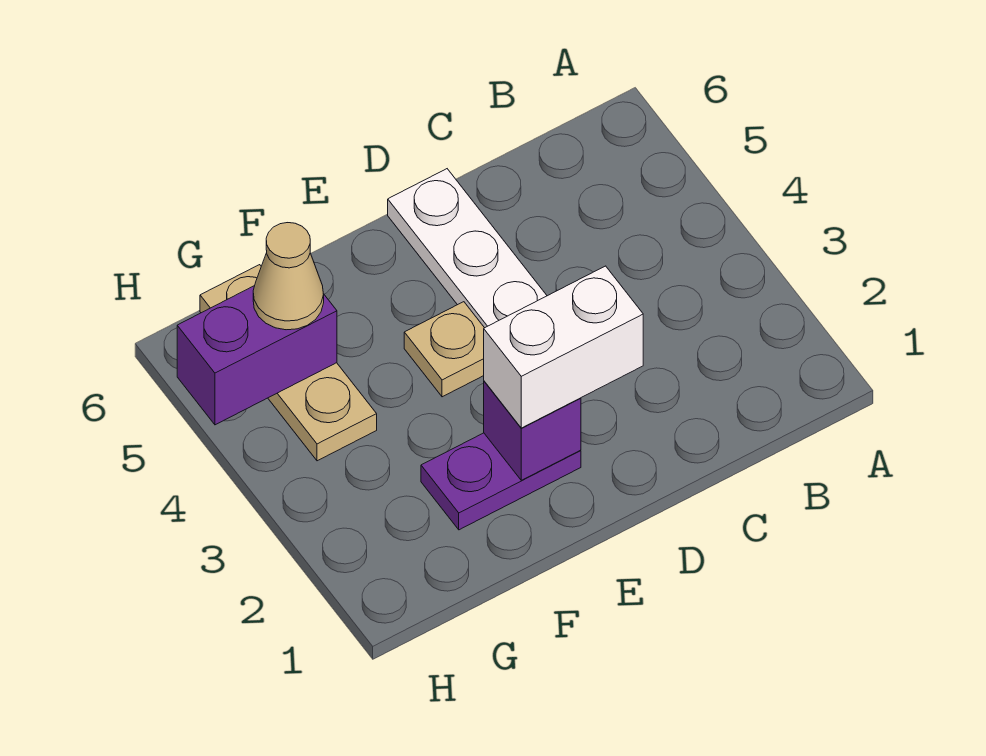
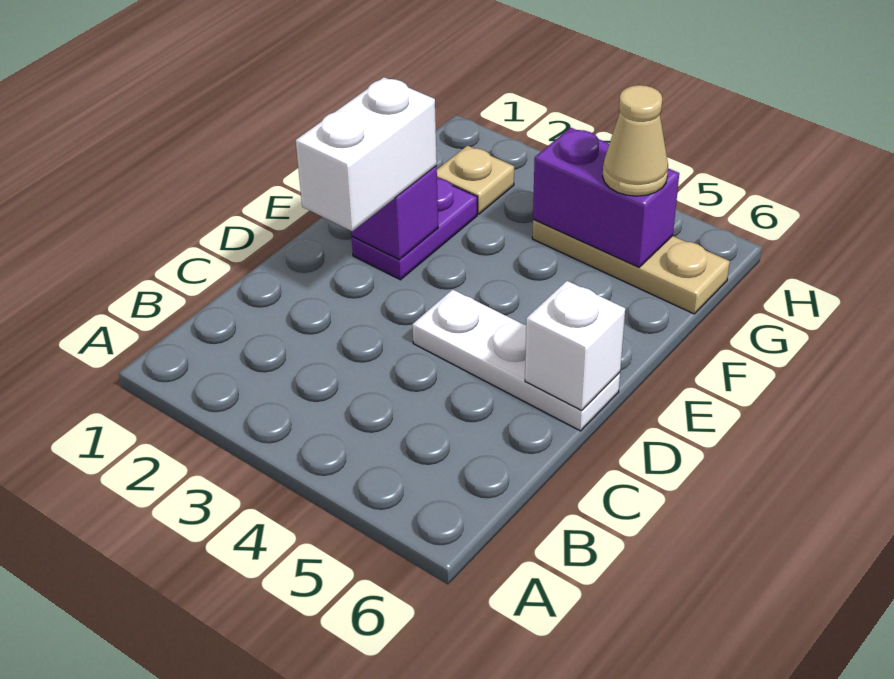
none -> white 1x1 brick [525,281,625,411]
tan 1x1 plate [404,302,484,397] -> tan 1x1 plate moved to [437,146,514,214]
purple 1x2 brick [177,286,337,425] -> purple 1x2 brick turned to [533,128,679,267]

